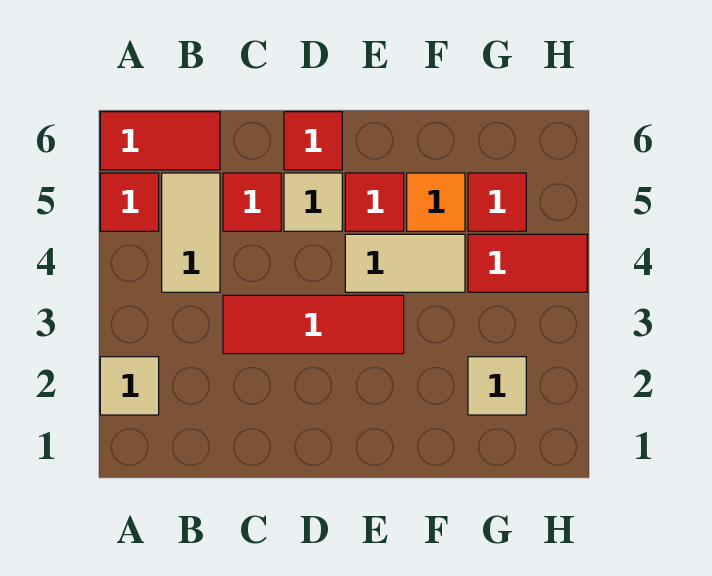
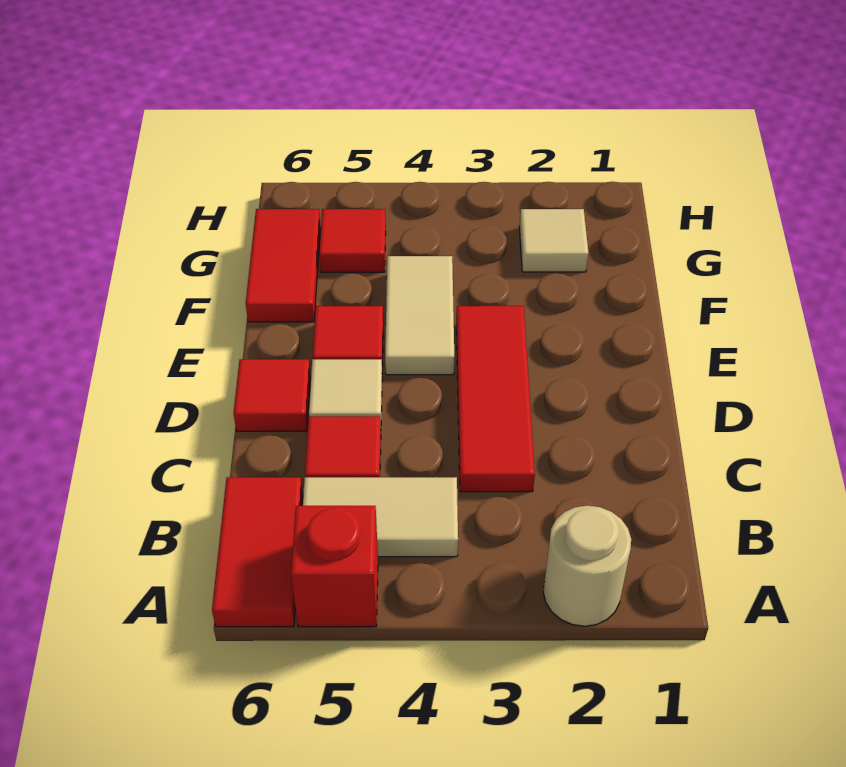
tan 1x1 tile [100,357,159,415] -> tan 1x1 round brick [543,506,631,626]
red 1x1 tile [100,173,159,231] -> red 1x1 brick [291,506,378,627]
orange 1x1 tile [407,173,465,231] -> none
red 1x2 tile [468,234,587,292] -> red 1x2 tile moved to [246,209,320,322]

